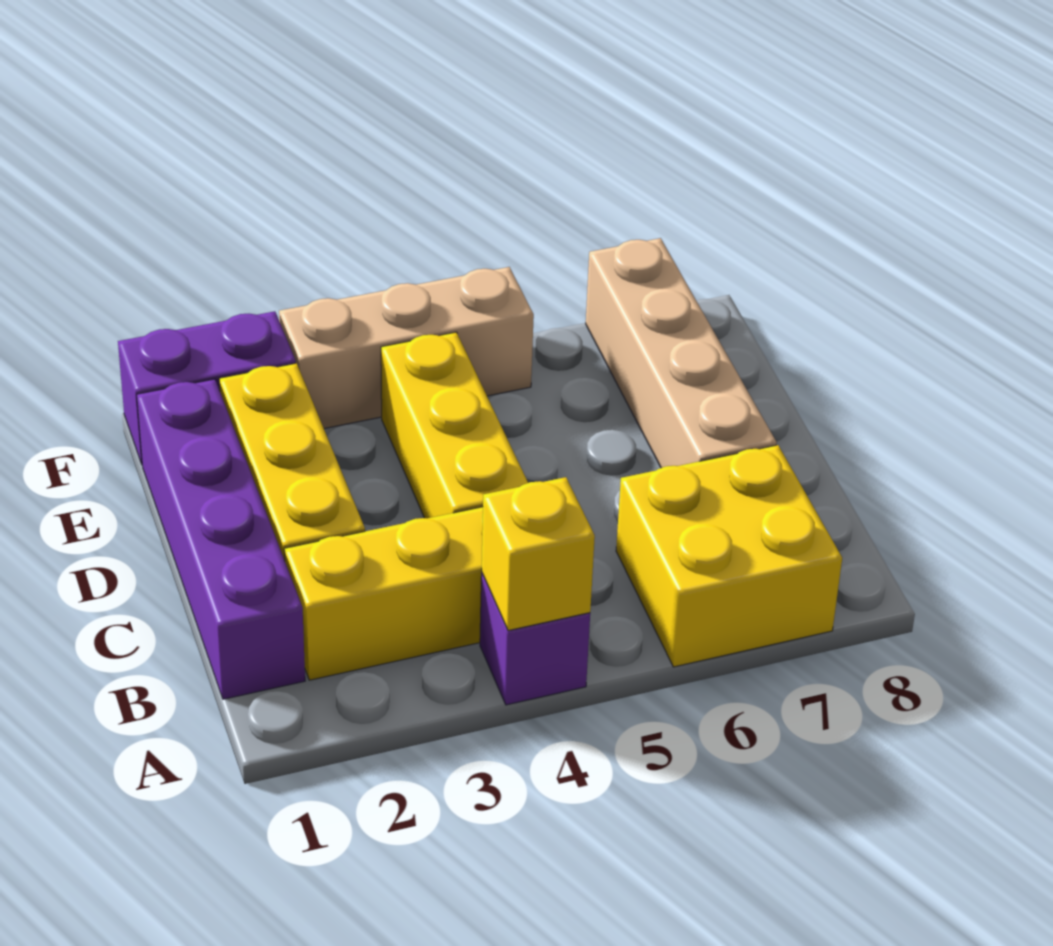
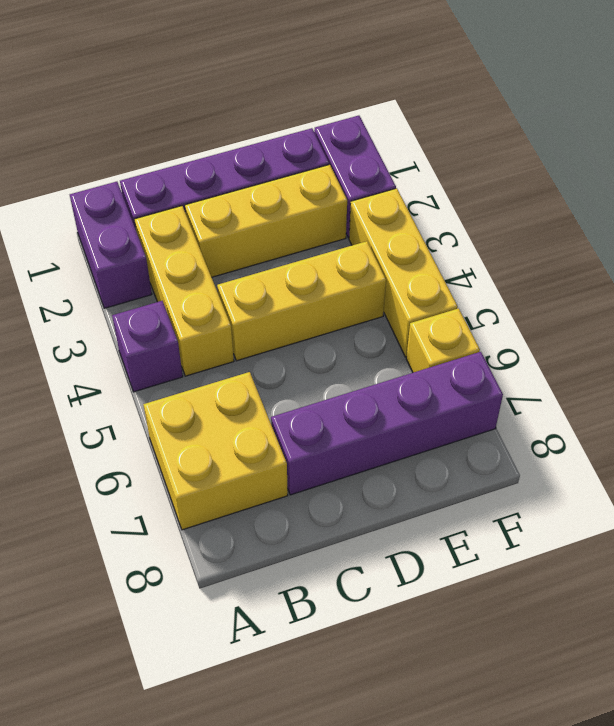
none -> purple 1x2 brick [70,182,152,308]
yellow 1x1 brick [482,477,595,631] -> yellow 1x1 brick moved to [406,308,480,373]
tan 1x4 brick [586,238,777,468] -> purple 1x4 brick [271,352,503,495]
tan 1x3 brick [279,267,534,429] -> yellow 1x3 brick [349,188,458,357]

